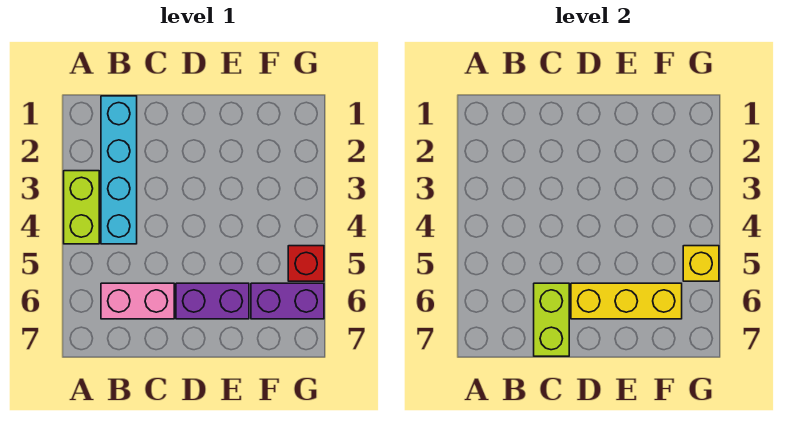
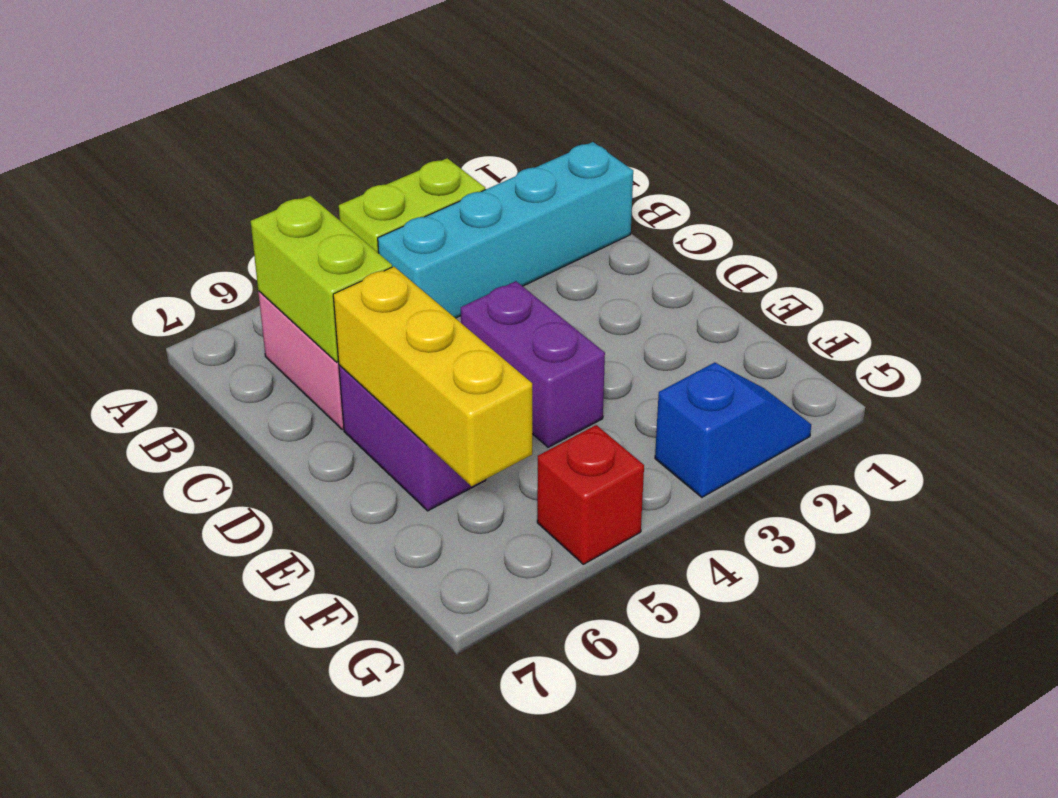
lime 1x2 brick [534,283,569,356] -> lime 1x2 brick turned to [251,196,392,362]
purple 1x2 brick [251,283,324,319] -> purple 1x2 brick moved to [461,281,605,447]
none -> blue 1x2 slope [655,362,811,497]
yellow 1x1 brick [683,246,719,281] -> none

